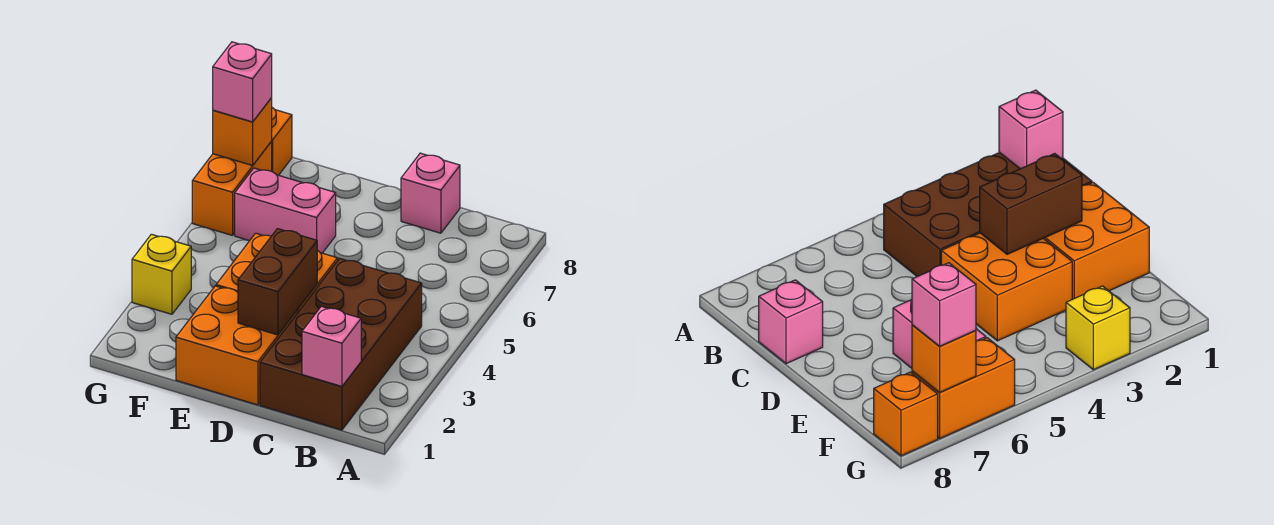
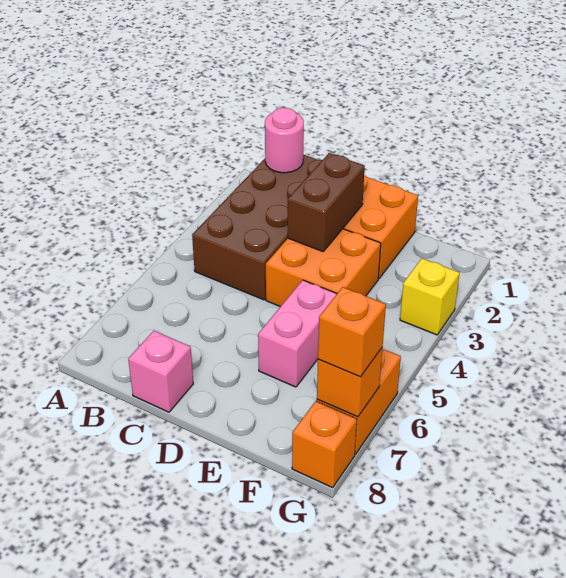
pink 1x1 brick [302,306,361,386] -> pink 1x1 round brick [265,108,304,173]
pink 1x2 brick [235,168,336,253] -> pink 1x2 brick turned to [258,280,337,387]
pink 1x1 brick [213,42,272,122] -> orange 1x1 brick [318,287,386,377]

